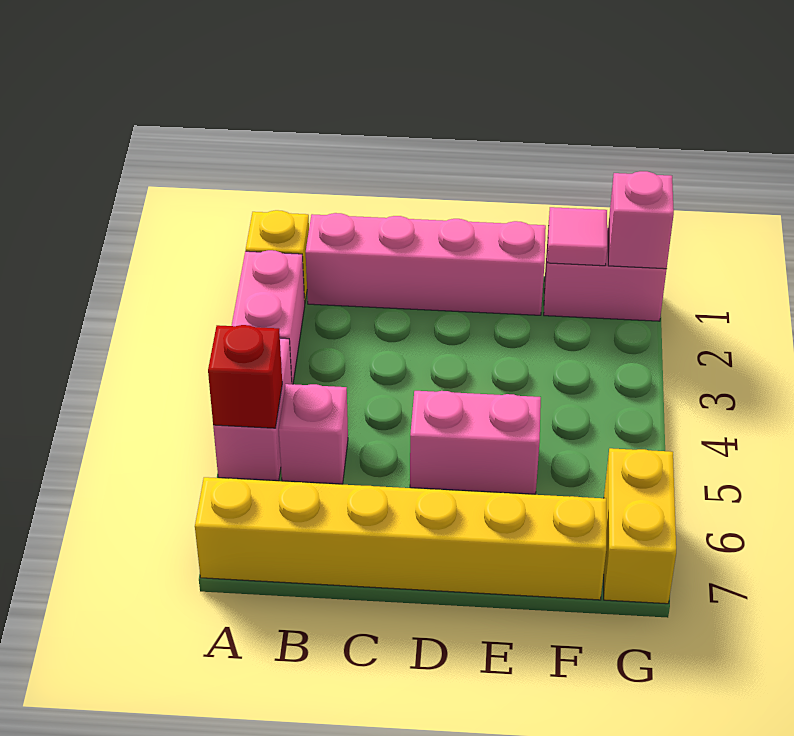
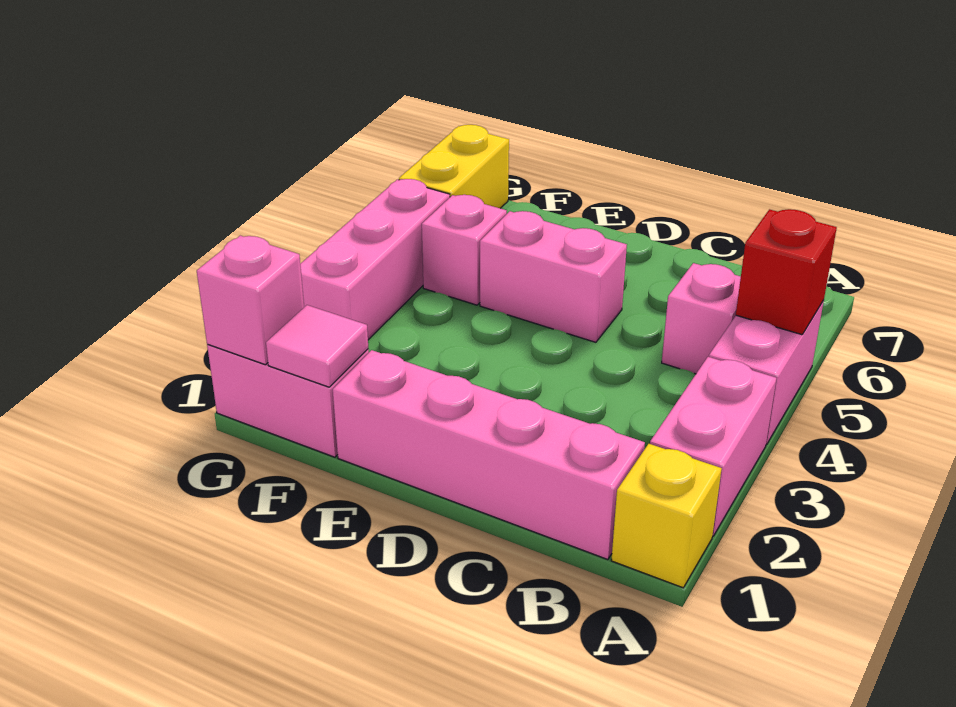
yellow 1x6 brick [195,477,606,600] -> none
none -> pink 1x1 brick [422,195,507,305]
none -> pink 1x3 brick [300,179,450,340]

